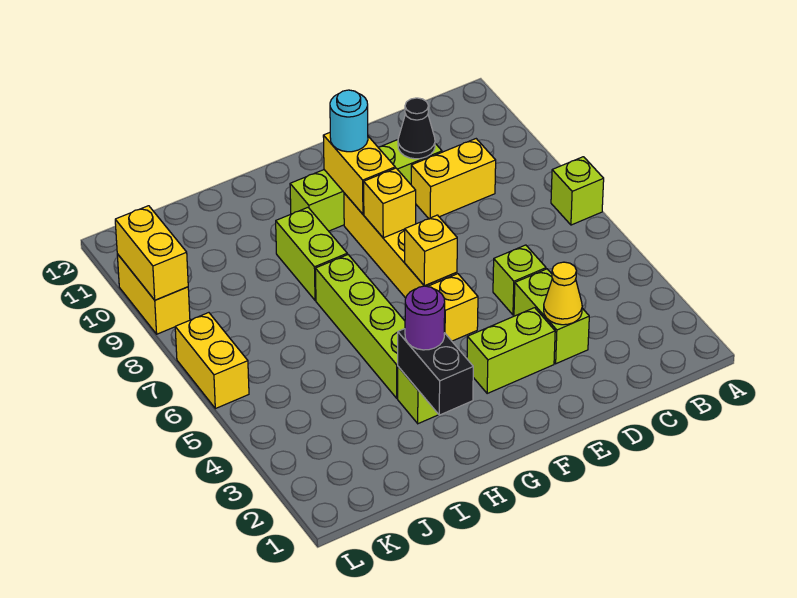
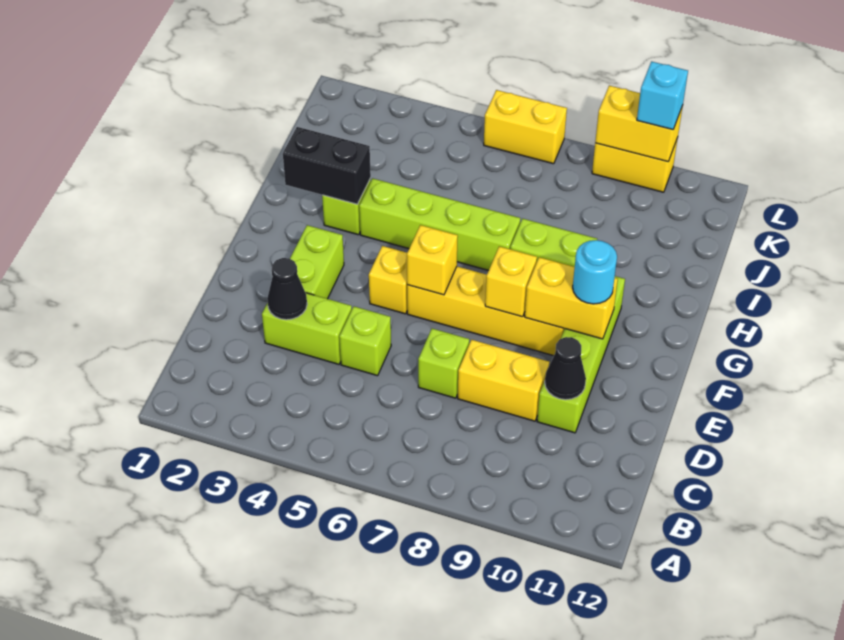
lime 1x1 brick [551,157,604,225] -> lime 1x1 brick moved to [418,329,469,398]
yellow 1x2 brick [411,139,496,219] -> yellow 1x2 brick turned to [458,340,550,421]
yellow 1x1 cone [544,262,582,325] -> black 1x1 cone [267,258,307,320]
purple 1x1 round brick [405,286,445,350] -> none
none -> cyan 1x1 brick [637,62,688,130]

